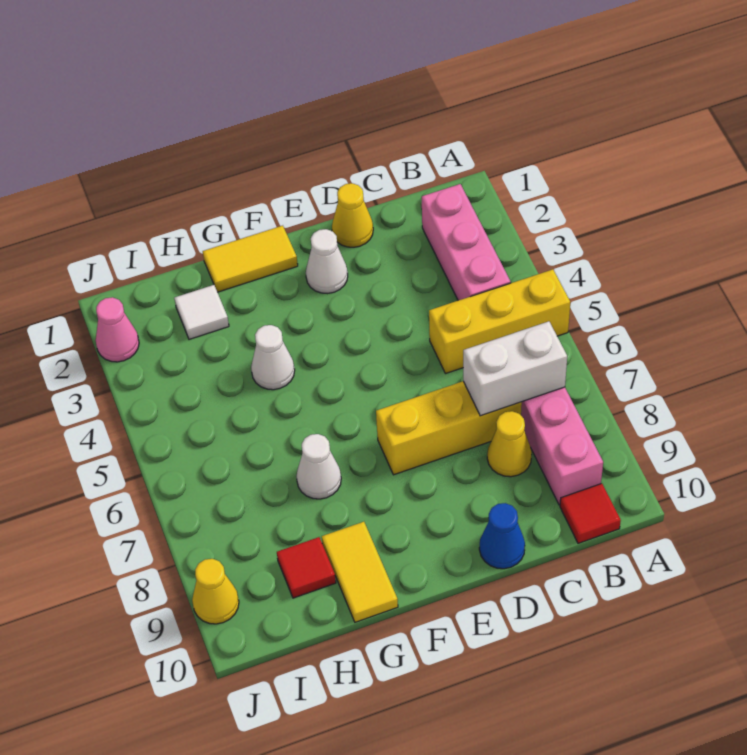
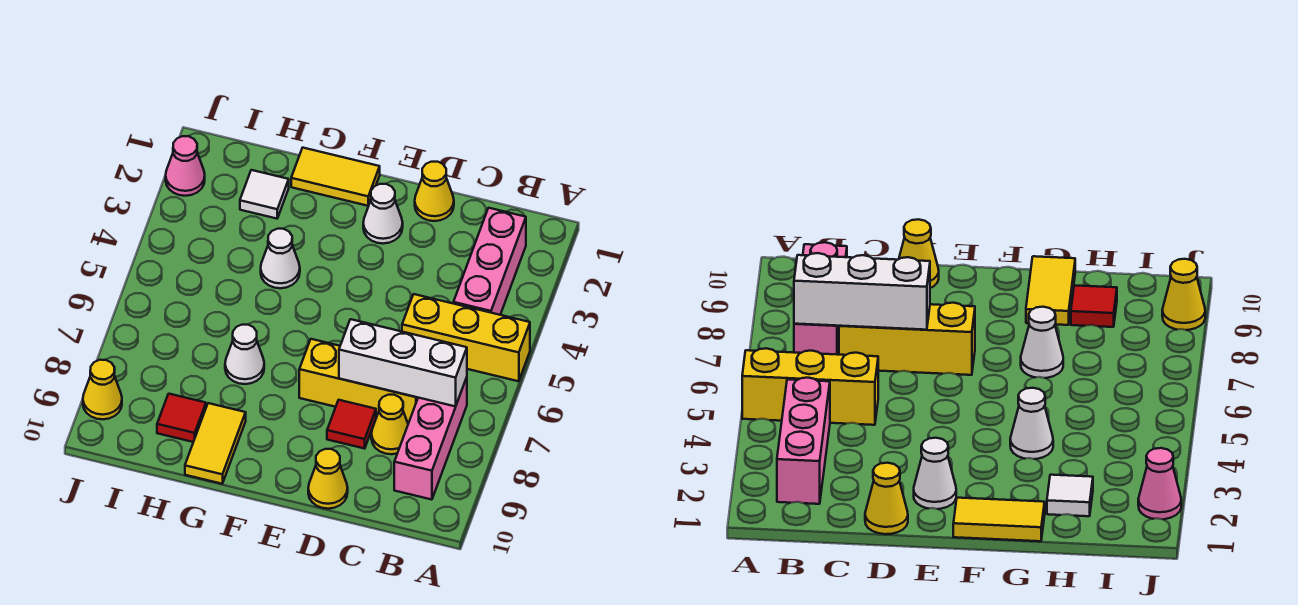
white 1x2 brick [463,321,567,416] -> white 1x3 brick [339,319,467,406]
red 1x1 tile [560,484,621,543] -> red 1x1 tile moved to [327,400,376,449]
blue 1x1 cone [479,503,525,569] -> yellow 1x1 cone [308,449,348,509]

